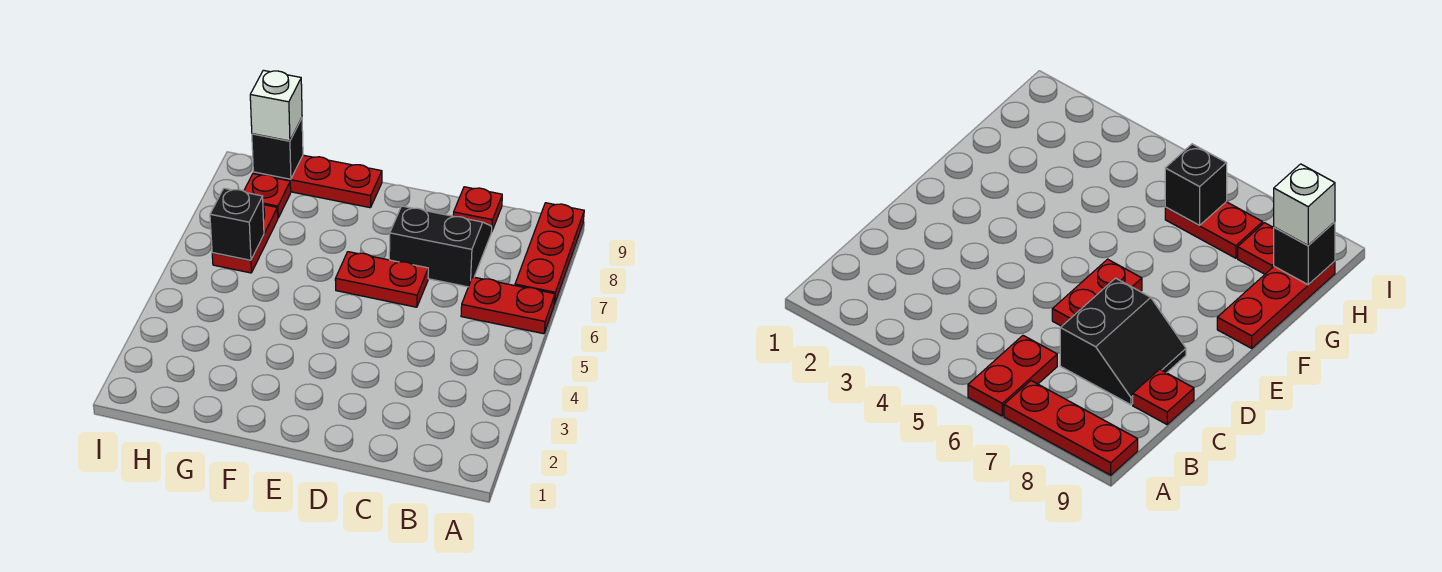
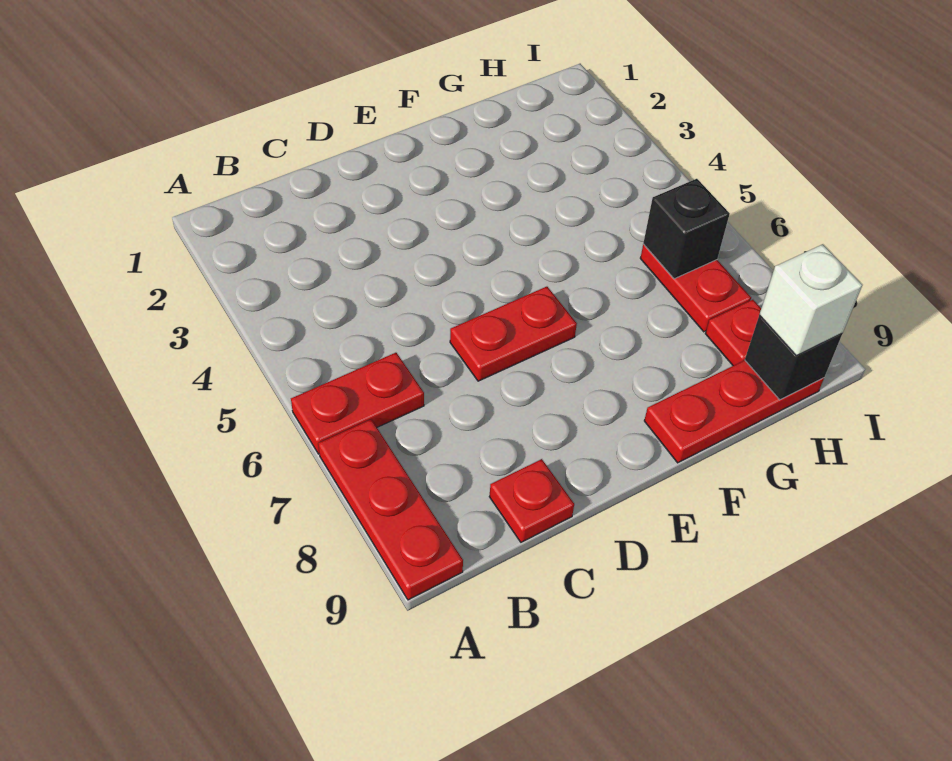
black 2x2 slope [389,206,492,287] -> none

